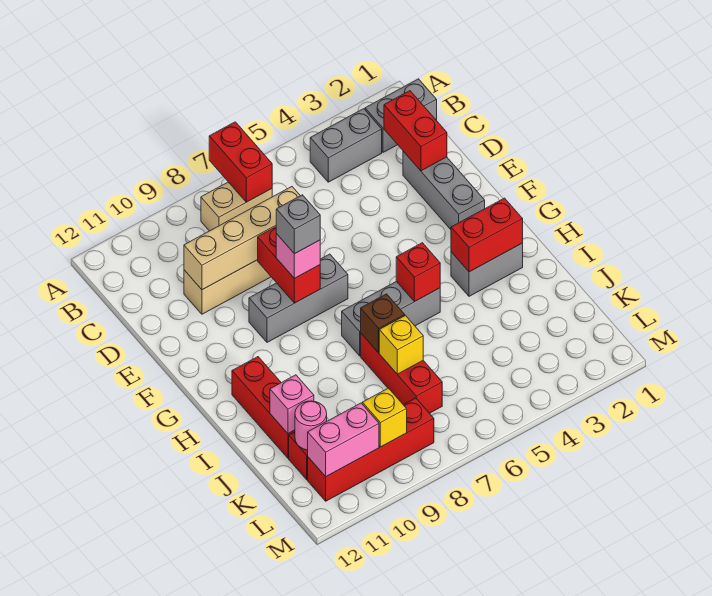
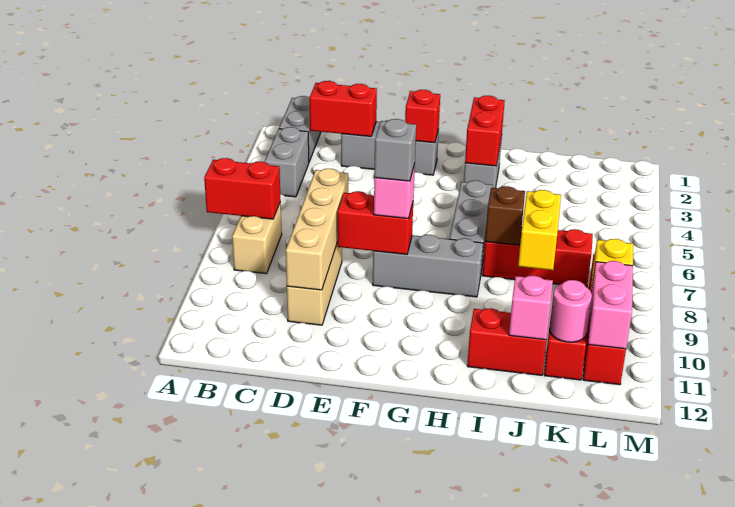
grey 1x3 brick [249,254,348,342] -> grey 1x3 brick turned to [373,235,483,297]
red 1x1 brick [396,243,440,302] -> red 1x1 brick moved to [405,90,440,143]
red 1x3 brick [232,357,295,458] -> red 1x2 brick [467,308,546,375]
yellow 1x1 brick [379,315,423,374] -> yellow 1x2 brick [518,190,561,270]

